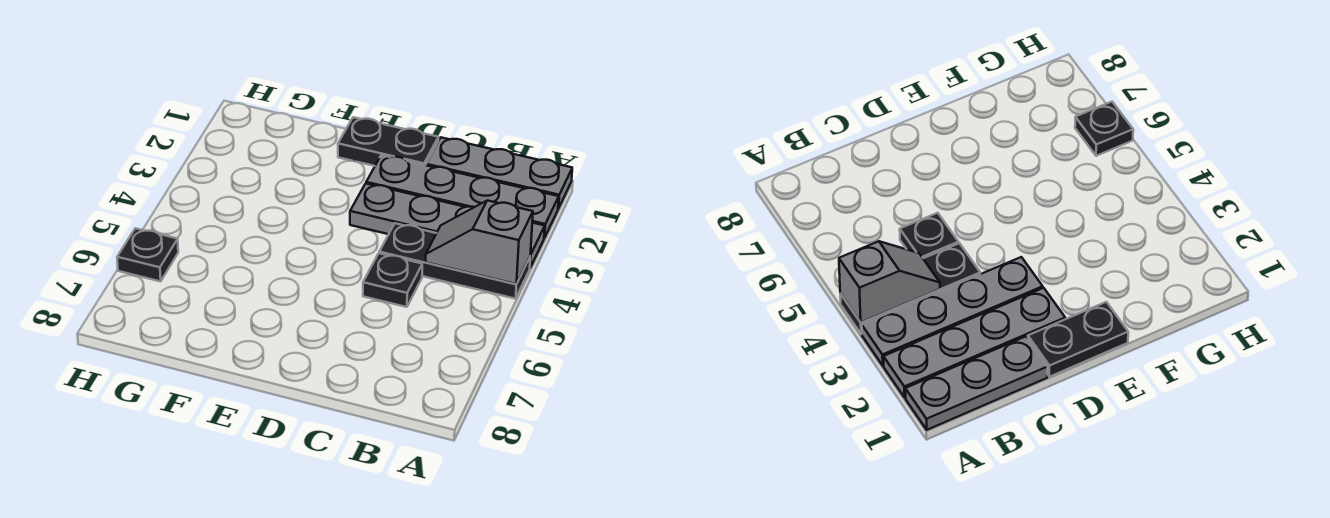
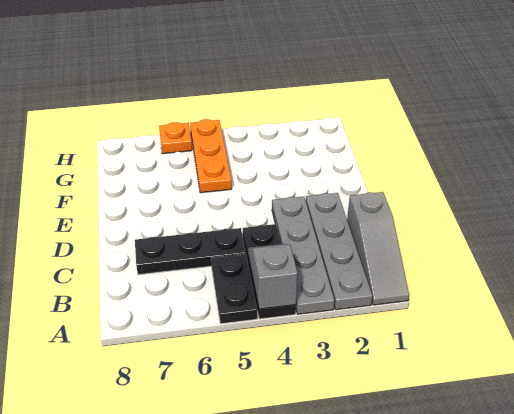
grey 1x3 plate [426,138,572,209] -> grey 1x3 slope [347,192,409,305]
black 1x1 plate [363,253,422,307] -> black 1x3 plate [135,228,246,275]
black 1x2 plate [338,117,438,166] -> black 1x2 plate moved to [211,254,257,324]
none -> orange 1x3 plate [190,119,232,193]
black 1x1 plate [117,228,178,281] -> orange 1x1 plate [159,122,192,154]

